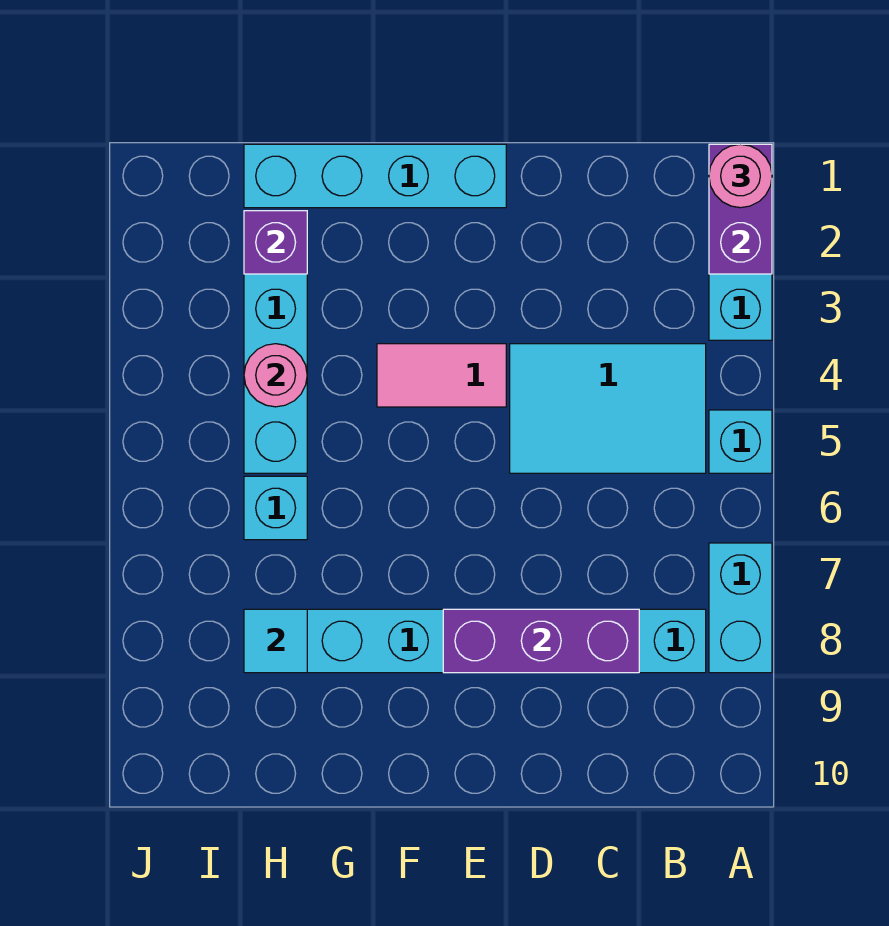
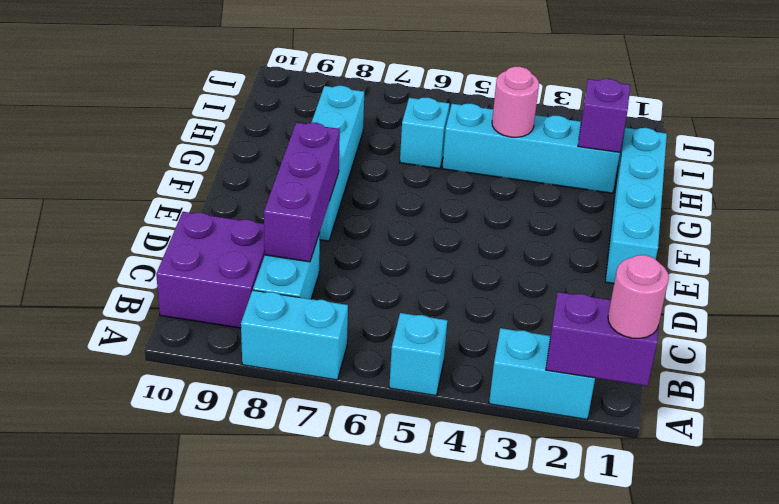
cyan 2x3 tile [510,344,706,473] -> none
none -> purple 2x2 brick [156,212,265,328]
pink 1x2 tile [377,344,506,407] -> none
cyan 1x1 tile [244,609,307,673] -> none

